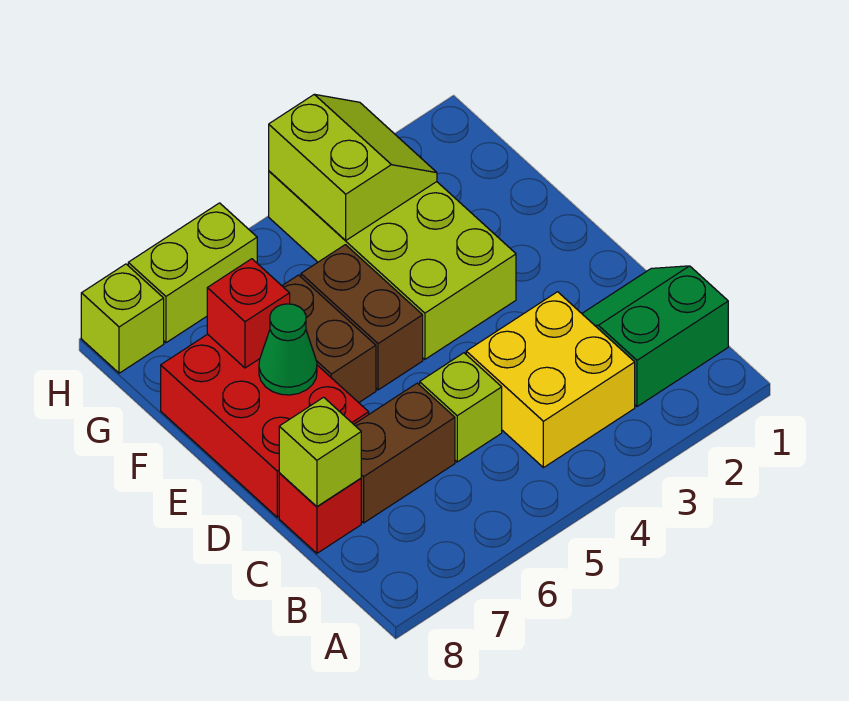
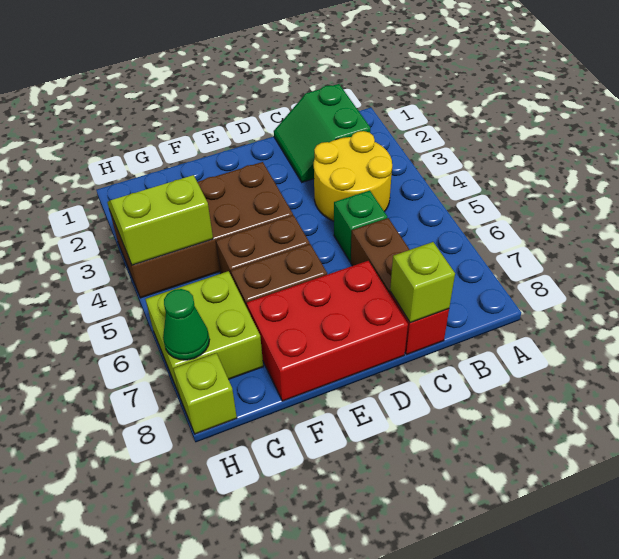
yellow 2x2 brick [466,292,635,468] -> yellow 2x2 round brick [314,131,392,221]
lime 1x1 brick [420,353,502,462] -> green 1x1 brick [334,191,387,262]
lime 2x4 brick [269,171,516,359] -> brown 2x4 brick [110,162,293,298]
green 1x1 cone [259,304,317,395] -> green 1x1 cone moved to [163,289,210,360]
red 1x1 brick [207,259,290,368] -> none
lime 1x2 brick [128,203,257,343] -> lime 2x2 brick [145,271,263,396]

